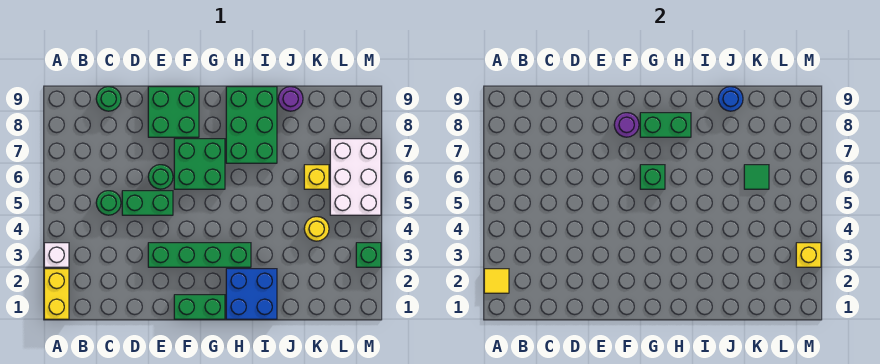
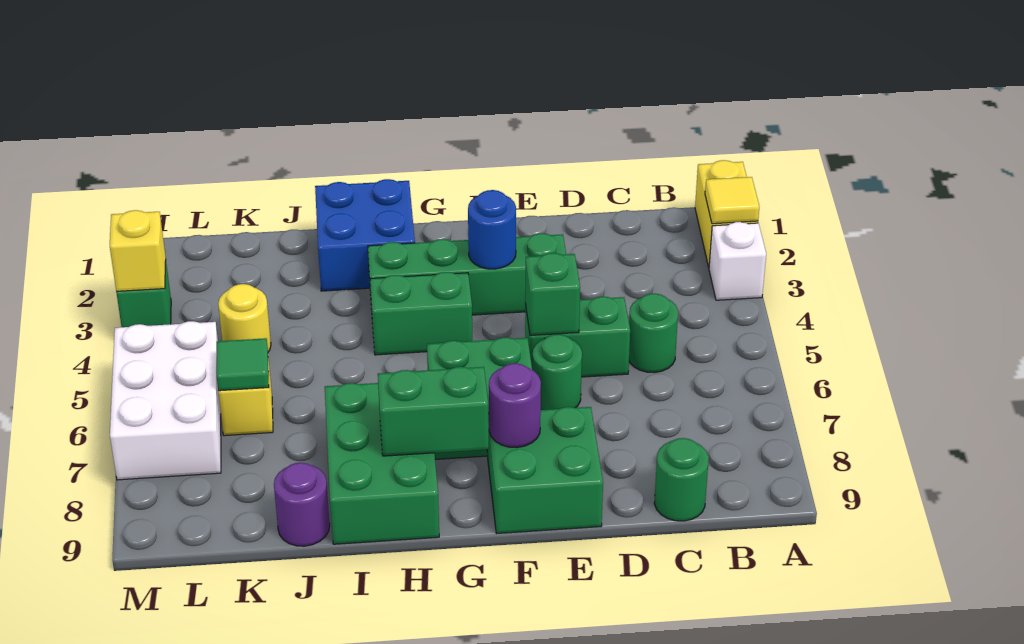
green 1x2 brick [174,295,225,319] -> green 1x2 brick moved to [370,272,472,355]
green 1x1 brick [640,165,665,189] -> green 1x1 brick moved to [525,253,580,335]
blue 1x1 round brick [718,87,743,111] -> blue 1x1 round brick moved to [468,190,516,269]

